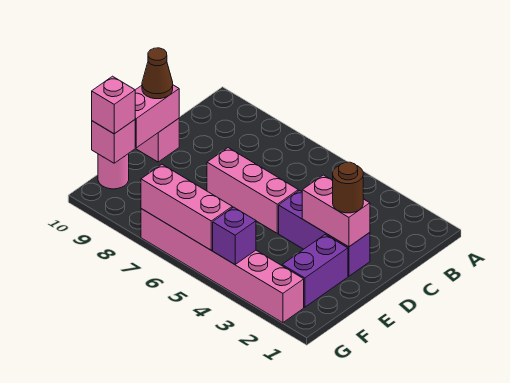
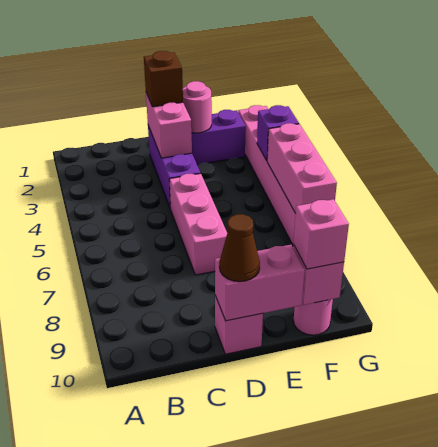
brown 1x1 round brick [333,162,363,213] -> brown 1x1 brick [144,51,183,107]
none -> pink 1x1 round brick [183,81,212,133]

